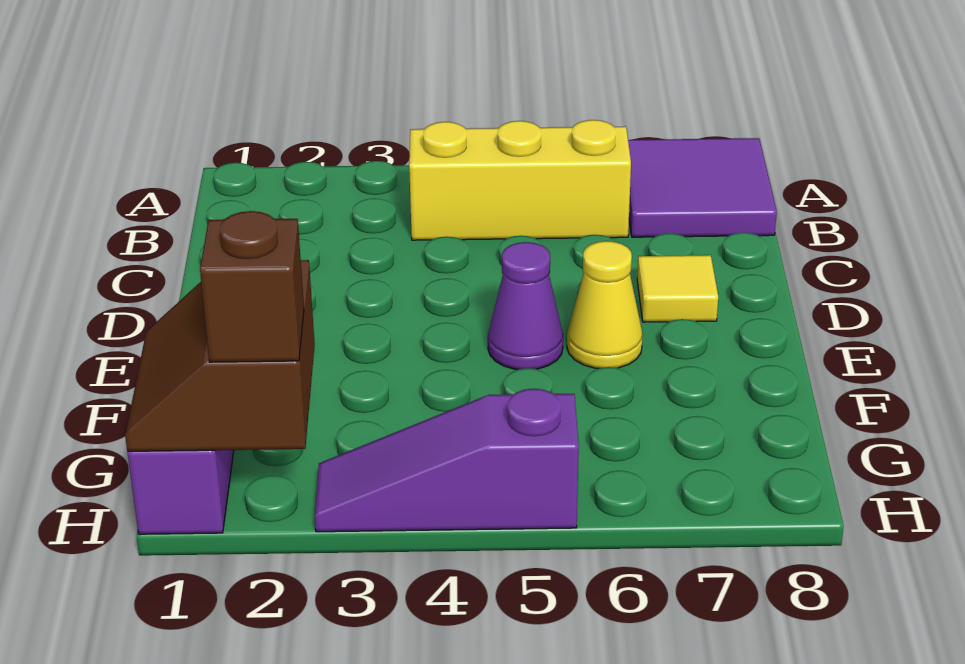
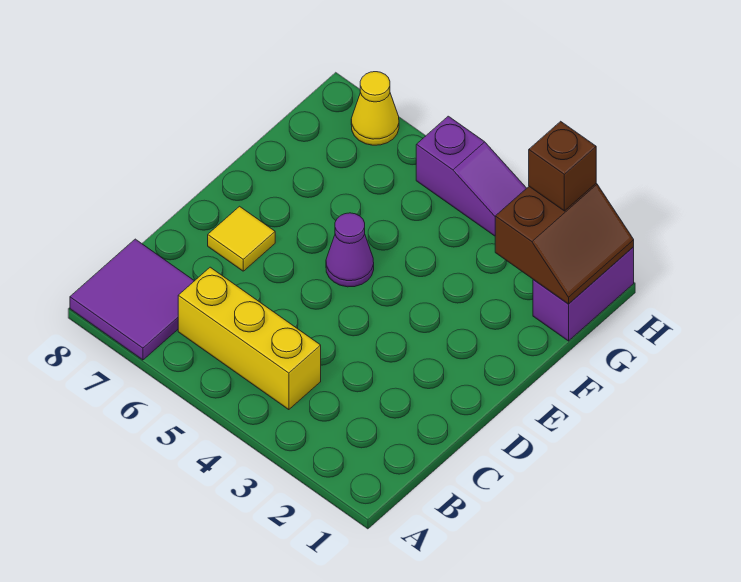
yellow 1x1 cone [567,241,643,368] -> yellow 1x1 cone moved to [351,72,399,145]

